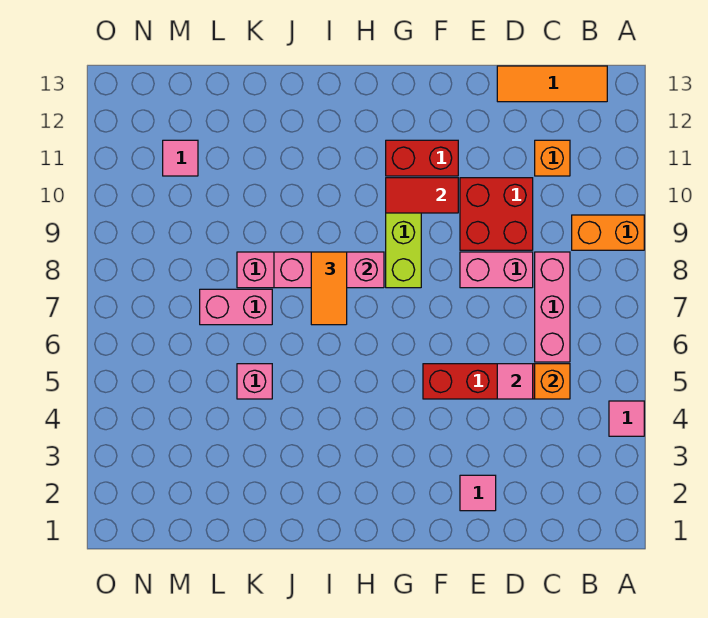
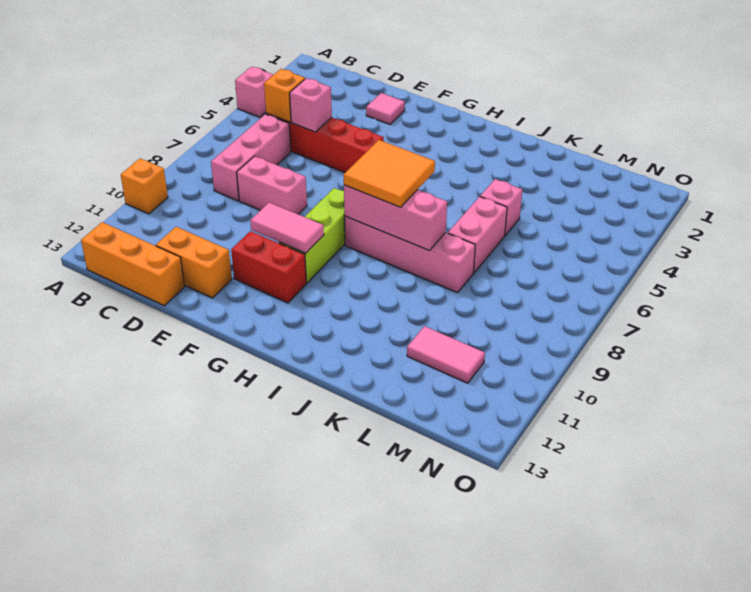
pink 1x1 tile [609,401,644,436] -> pink 1x1 brick [235,67,273,117]
orange 1x2 brick [572,215,644,250] -> orange 1x2 brick moved to [156,227,232,298]
orange 1x3 tile [497,66,607,102] -> orange 1x3 brick [81,222,185,306]
orange 1x1 brick [535,140,570,176] -> orange 1x1 brick moved to [121,159,168,214]
pink 1x1 tile [497,364,533,399] -> pink 1x1 brick [290,78,332,132]
red 2x2 brick [460,178,533,250] -> none
red 1x2 tile [386,178,458,213] -> pink 1x2 tile [250,203,324,253]
orange 1x2 tile [311,252,347,325] -> orange 2x2 tile [344,140,435,207]
pink 1x2 brick [200,289,272,325] -> pink 1x2 brick turned to [448,197,507,273]
pink 1x1 tile [163,140,198,176] -> pink 1x2 tile [407,326,485,383]

